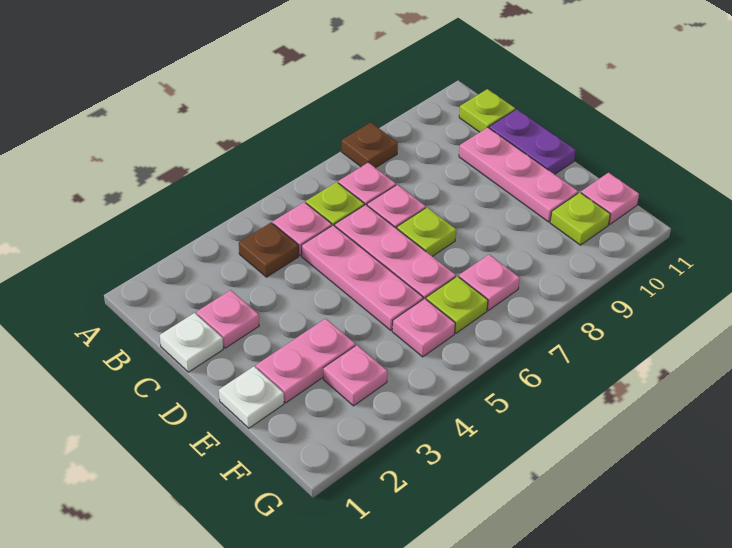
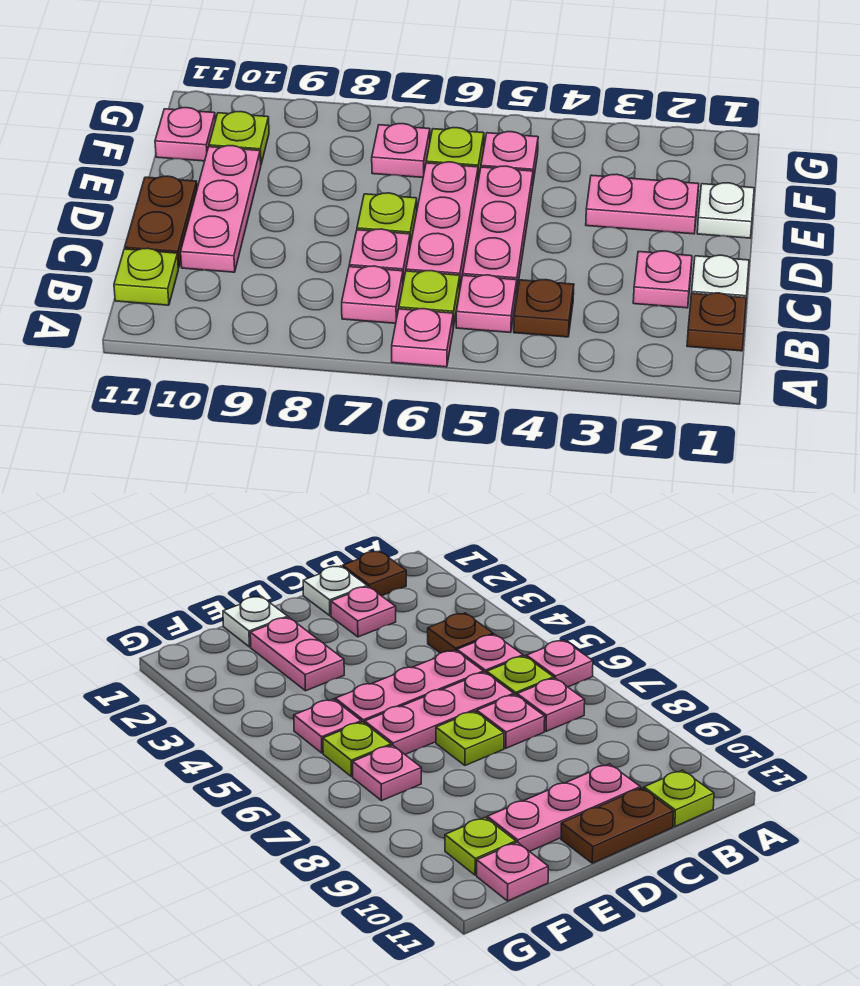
brown 1x1 plate [342,123,398,168] -> brown 1x1 plate moved to [687,293,746,351]
purple 1x2 plate [489,109,576,174] -> brown 1x2 plate [125,176,197,268]
pink 1x1 plate [323,345,387,406] -> pink 1x1 plate moved to [392,309,453,367]

